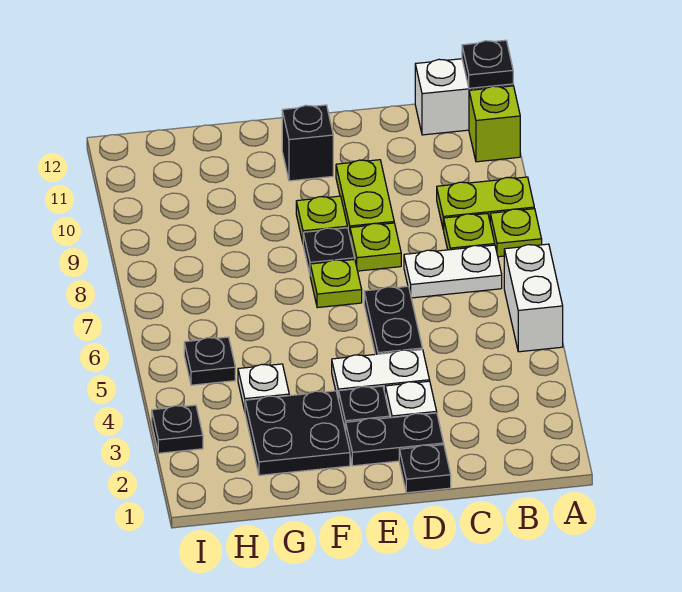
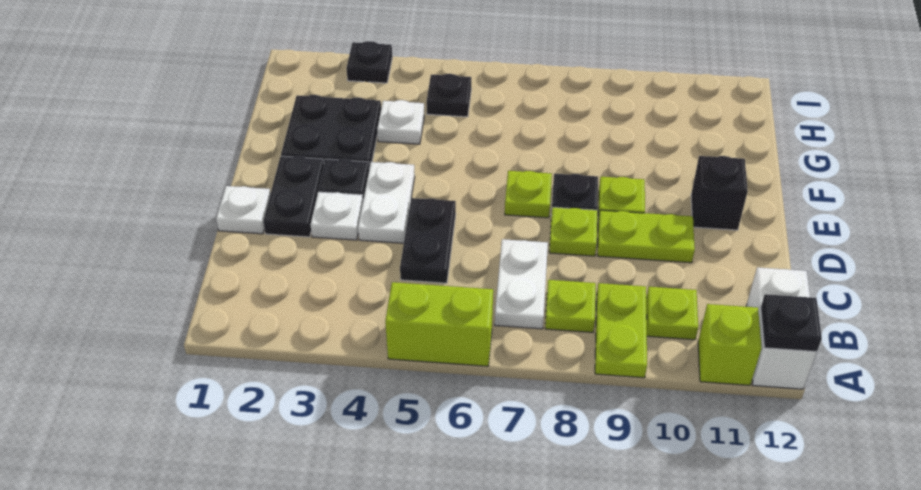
white 1x2 brick [504,244,563,352] -> lime 1x2 brick [385,282,493,366]
lime 1x1 plate [490,209,542,257] -> lime 1x1 plate moved to [646,287,698,340]
black 1x1 plate [399,445,451,493] -> white 1x1 plate [216,186,270,234]
black 1x2 plate [364,286,422,354] -> black 1x2 plate turned to [400,198,456,283]

